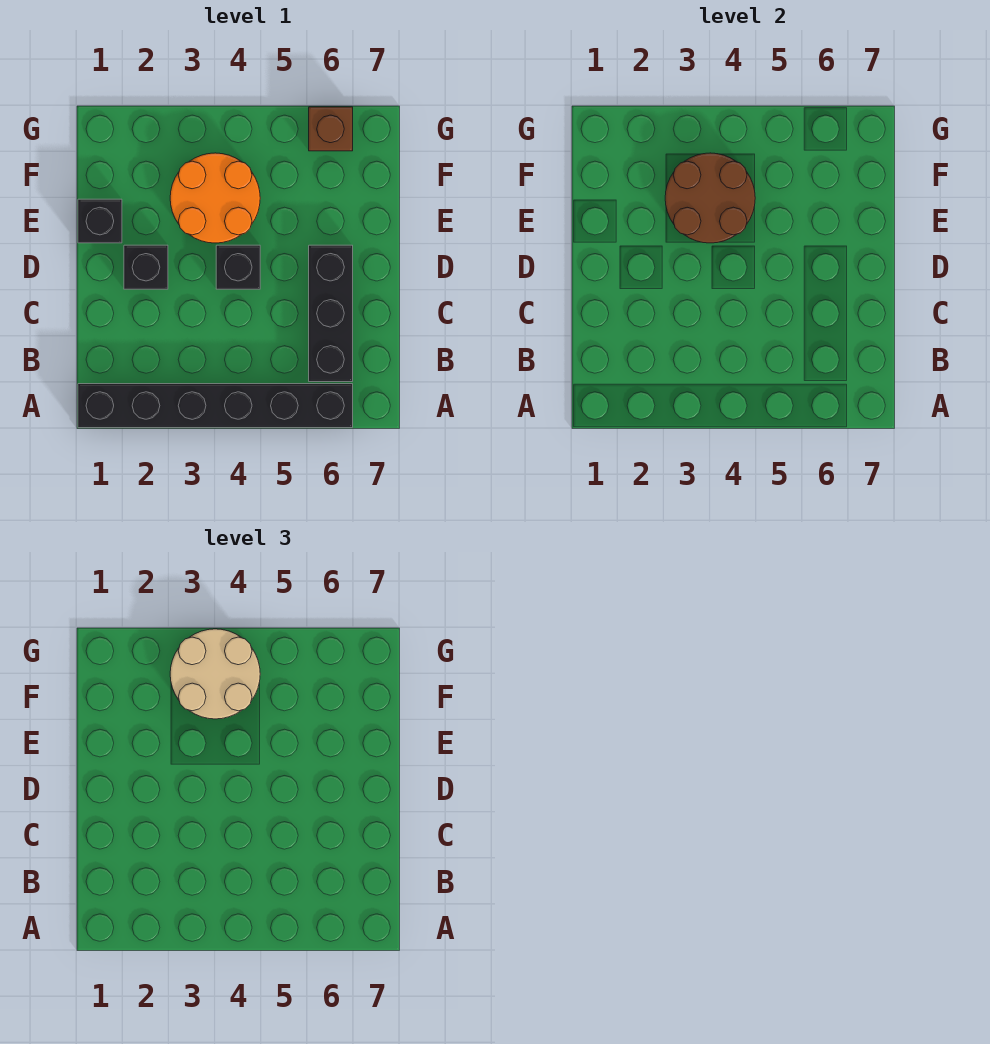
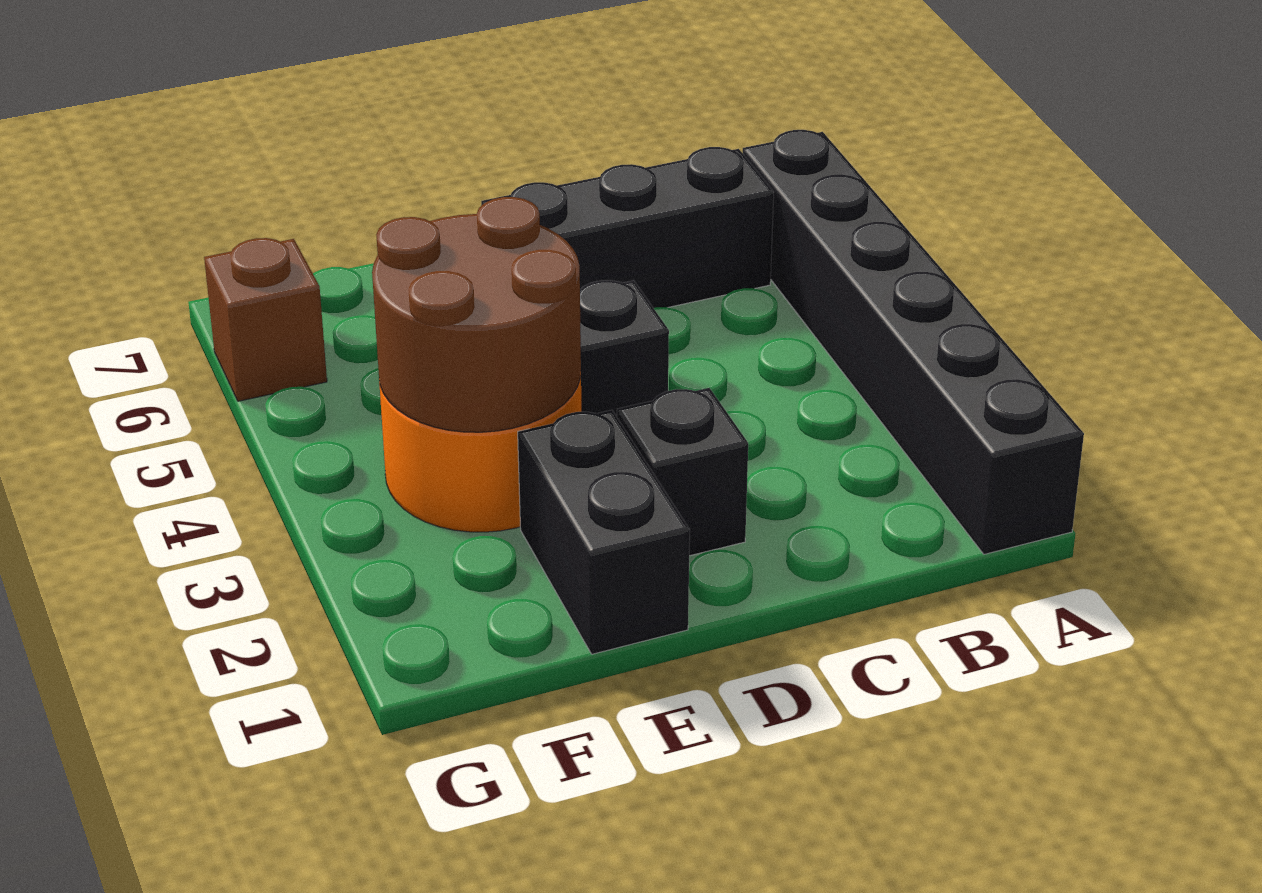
black 1x1 brick [78,199,122,243] -> black 1x2 brick [518,410,690,654]
tan 2x2 round brick [170,629,260,719] -> none

